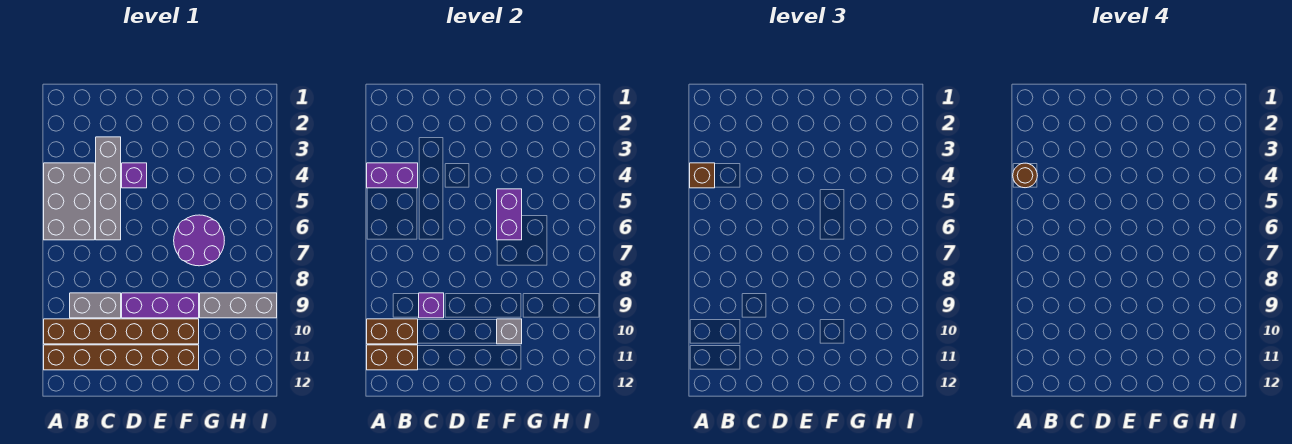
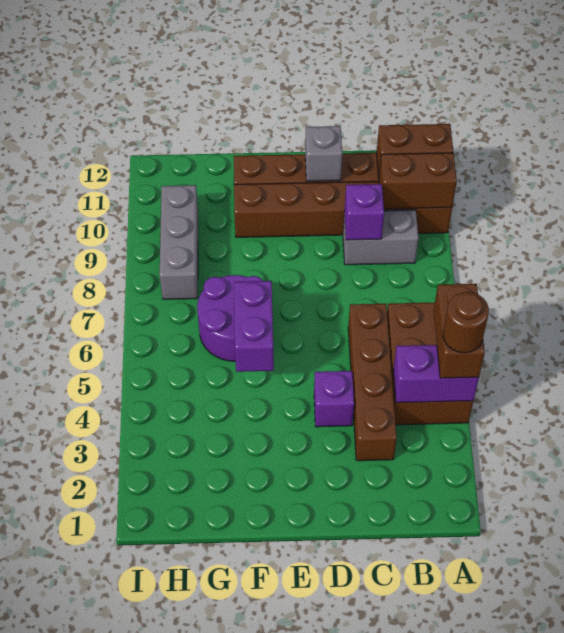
grey 2x3 brick [44,163,95,240] -> brown 2x3 brick [387,303,473,425]
brown 1x1 brick [690,163,715,188] -> brown 1x2 brick [434,284,485,378]
grey 1x4 brick [96,137,121,240] -> brown 1x4 brick [348,304,397,461]
purple 1x3 brick [122,293,199,318] -> none
grey 1x1 brick [497,319,522,344] -> grey 1x1 brick moved to [305,126,342,181]
grey 1x3 brick [200,293,277,318] -> grey 1x3 brick turned to [160,185,198,299]

